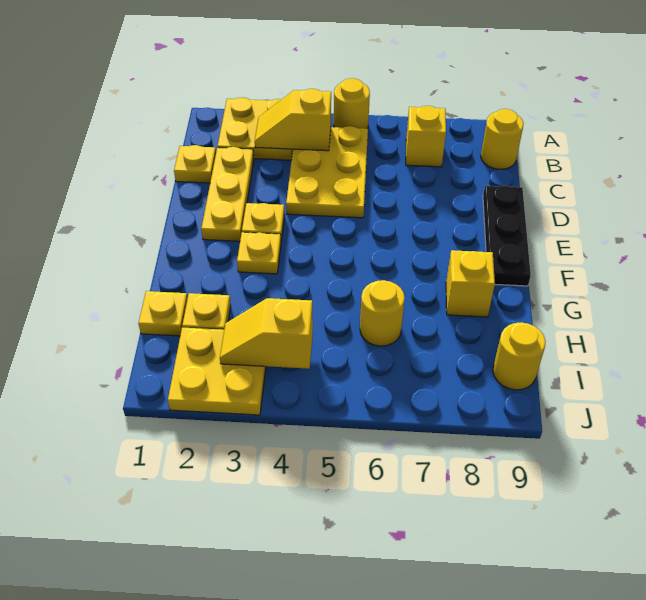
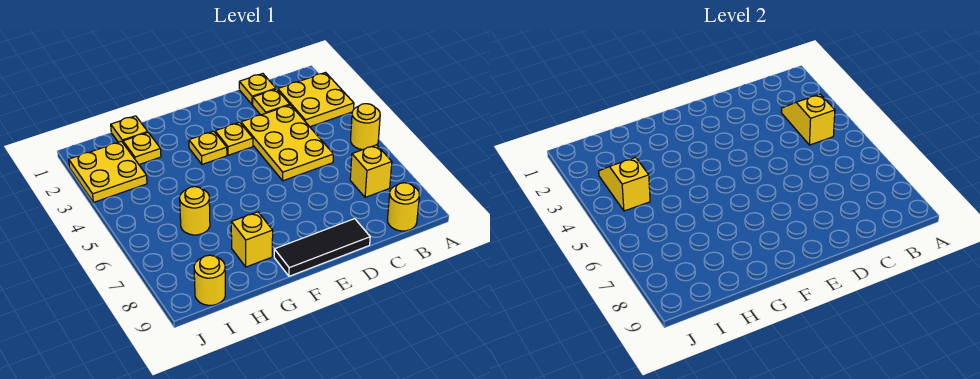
yellow 2x3 plate [286,126,368,218] -> yellow 2x3 plate turned to [241,105,334,181]
yellow 1x3 plate [201,147,254,241] -> yellow 1x1 plate [253,89,290,115]
black 1x3 plate [483,185,531,286] -> black 1x3 tile [274,219,370,276]

